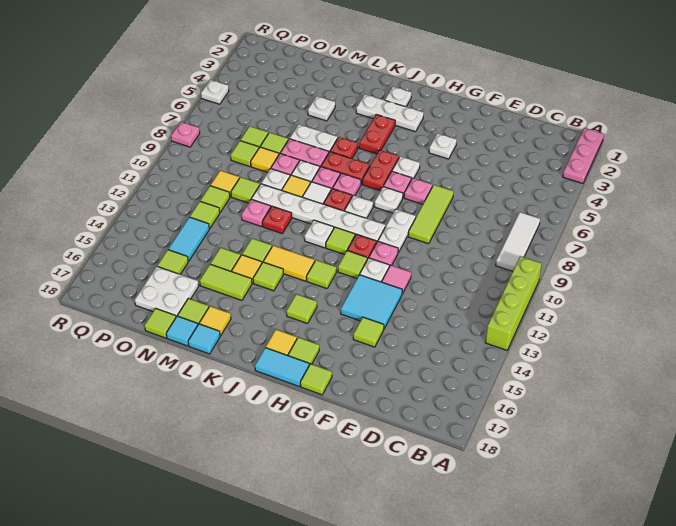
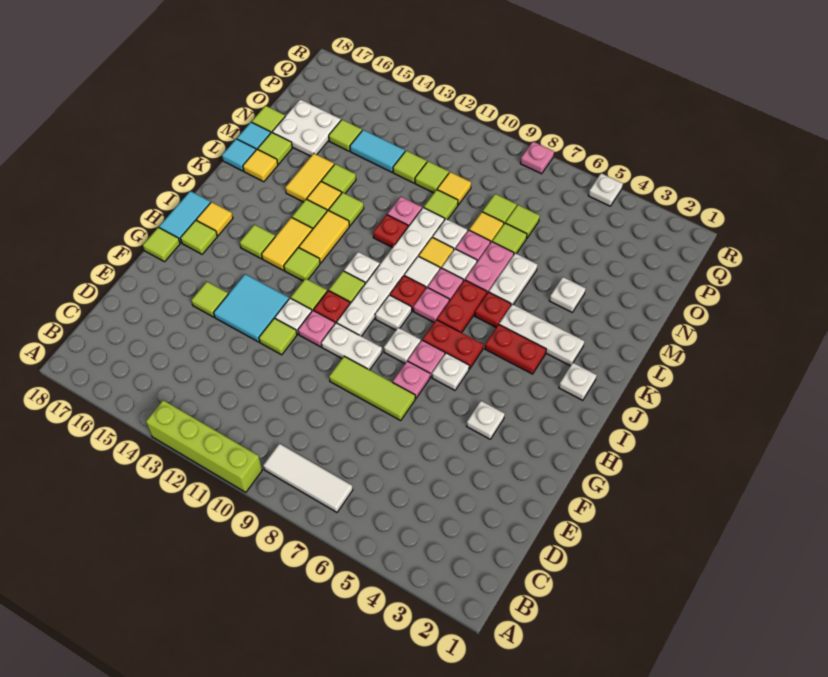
pink 1x3 plate [563,128,604,183] -> none
pink 1x1 tile [382,265,411,294] -> lime 1x1 tile [259,318,297,355]
white 1x3 plate [356,94,424,132] -> white 1x3 plate turned to [499,304,584,366]
none -> yellow 1x2 tile [262,217,312,270]
lime 1x2 tile [200,264,252,300] -> yellow 1x2 tile [285,153,334,202]

